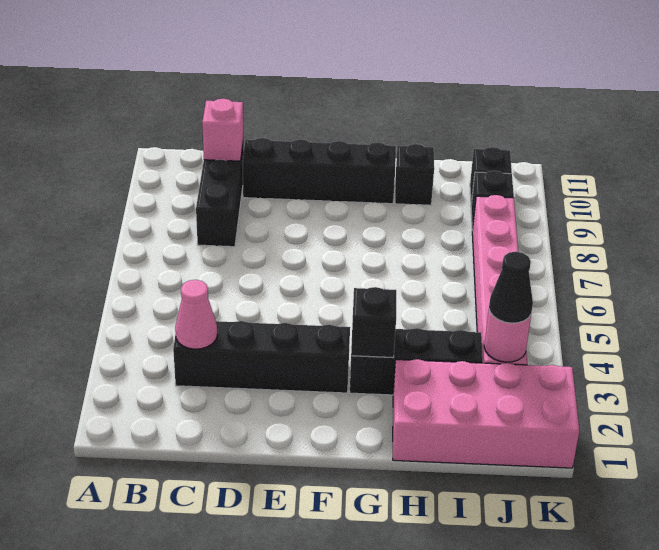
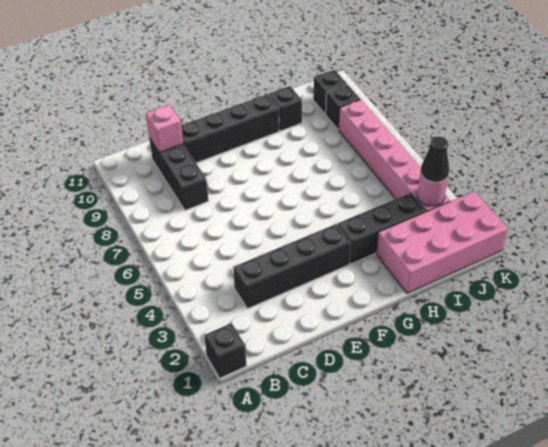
pink 1x1 cone [175,280,217,349] -> none
black 1x1 brick [351,287,396,357] -> black 1x1 brick moved to [204,323,247,378]

